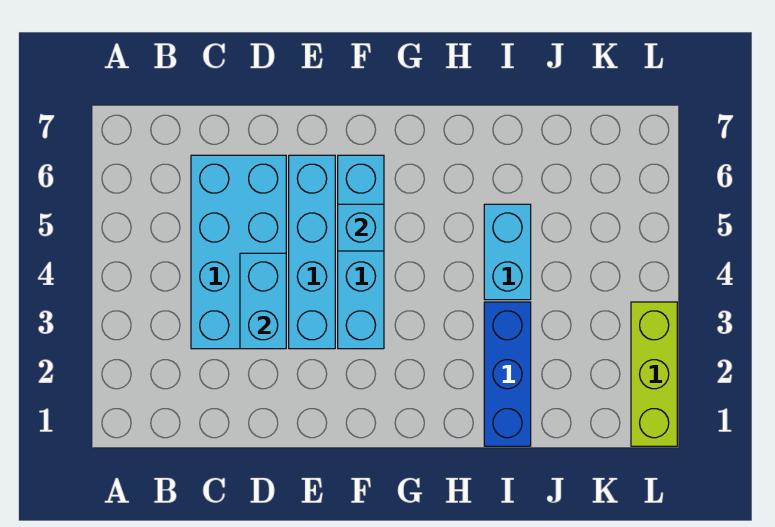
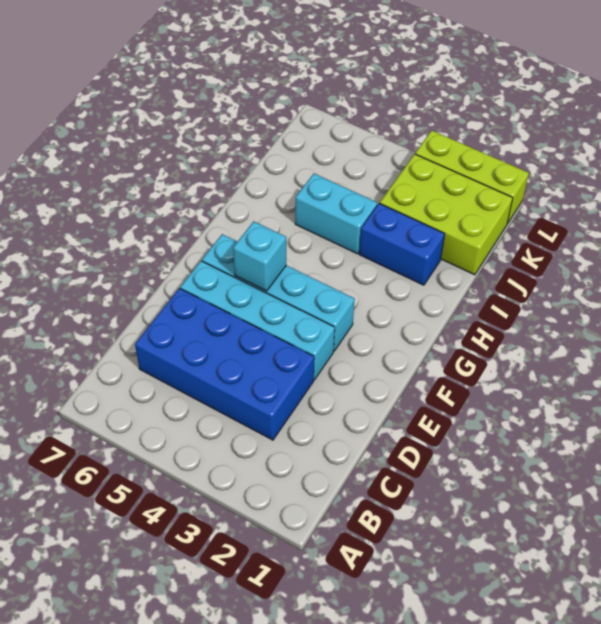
cyan 2x4 brick [191,155,286,349] -> blue 2x4 brick [135,288,314,440]
cyan 1x2 brick [240,253,286,349] -> none
blue 1x3 brick [484,302,531,446] -> blue 1x2 brick [359,203,445,285]
none -> lime 2x3 brick [380,154,513,275]

